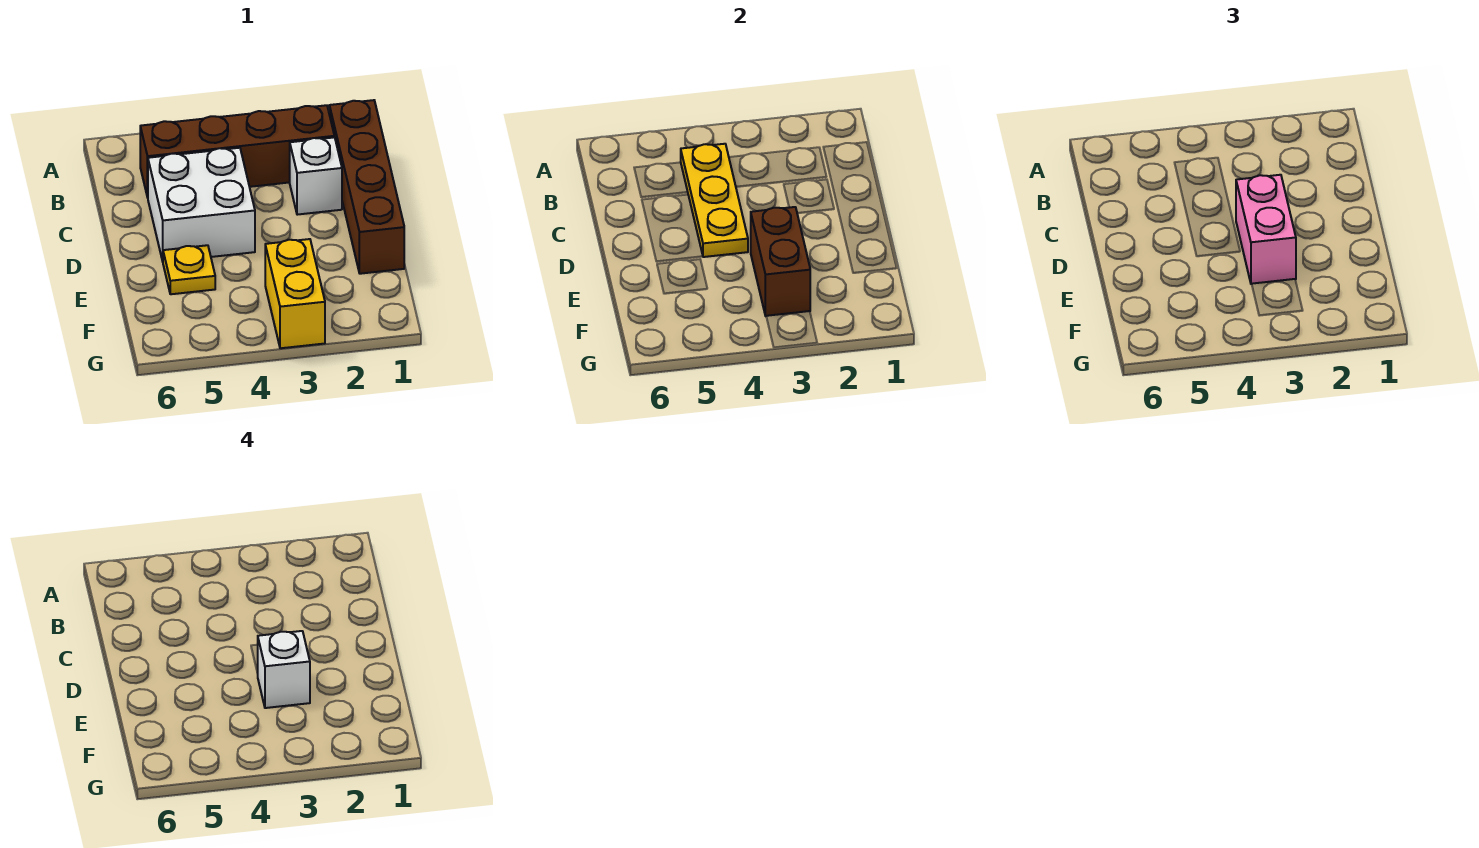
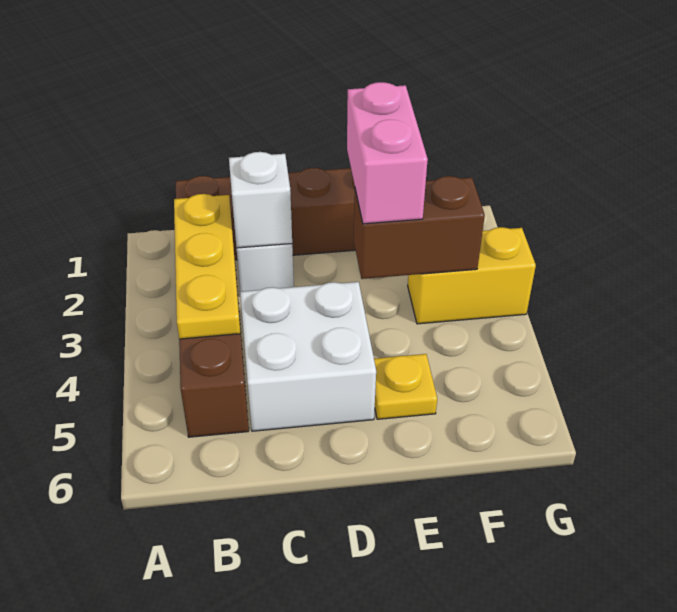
yellow 1x3 plate [681,144,748,257] -> yellow 1x3 plate turned to [174,194,240,339]
pink 1x2 brick [1236,175,1296,284] -> pink 1x2 brick turned to [347,82,428,224]
white 1x1 brick [258,631,310,708] -> white 1x1 brick moved to [229,152,292,248]

